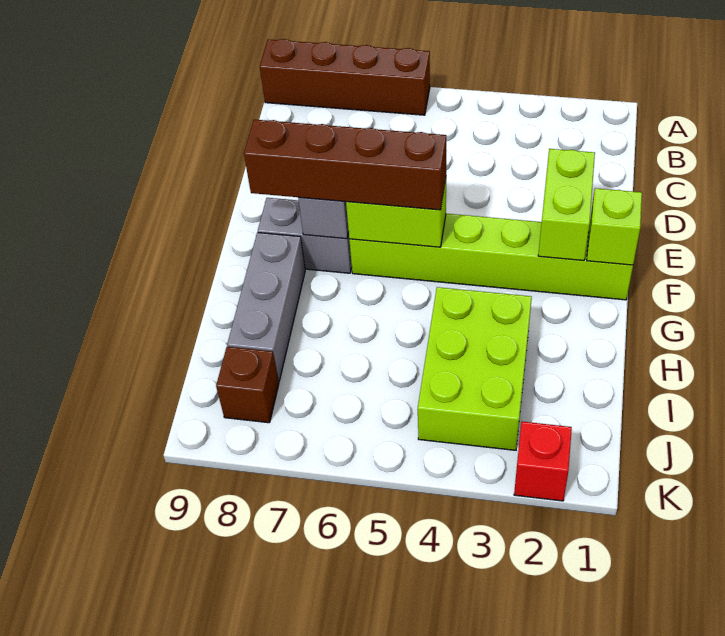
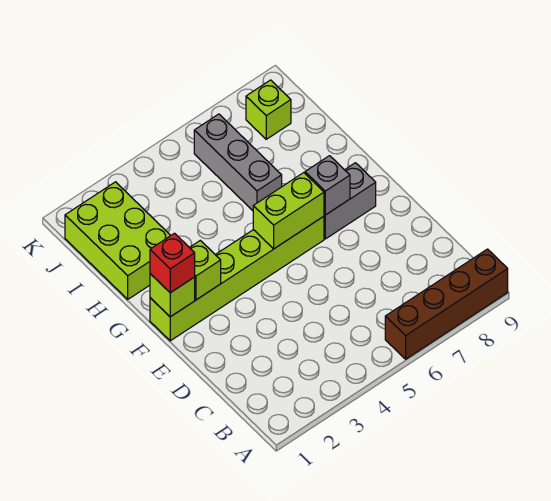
lime 1x2 brick [538,149,595,261] -> lime 1x1 brick [189,240,221,300]
brown 1x4 brick [244,120,446,210] -> none
grey 1x3 brick [227,233,305,382] -> grey 1x3 brick moved to [194,114,282,211]
lime 2x3 brick [418,287,532,450] -> lime 2x3 brick moved to [65,182,171,299]
brown 1x1 brick [216,347,279,423] -> lime 1x1 brick [246,80,291,139]
red 1x1 brick [514,422,572,501] -> red 1x1 brick moved to [150,233,195,293]

